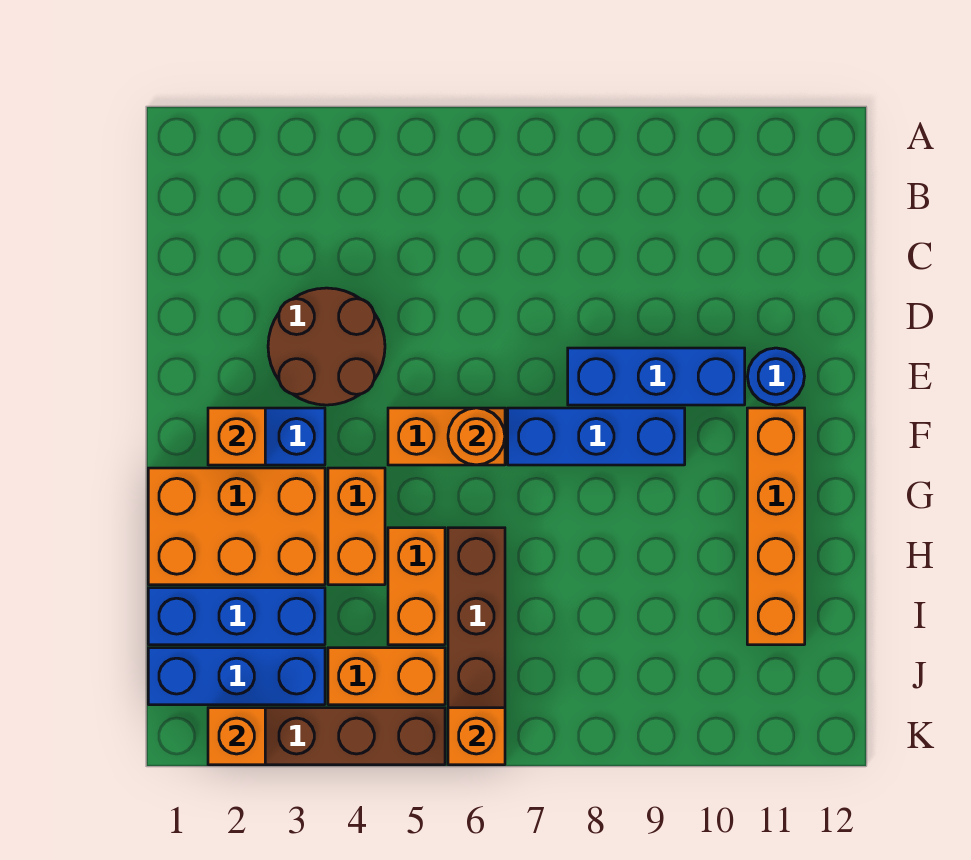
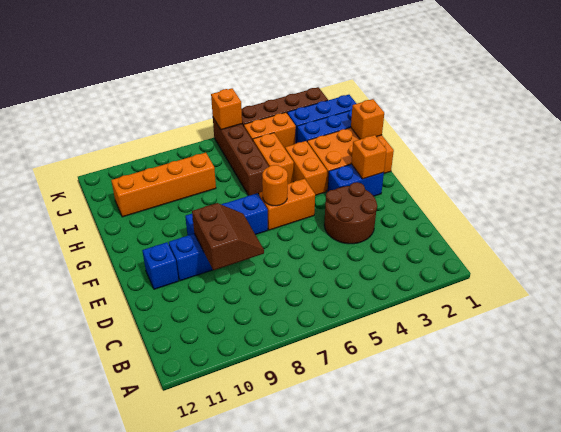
none -> brown 2x2 slope [192,203,264,270]
blue 1x1 round brick [748,348,804,405] -> blue 1x1 brick [142,242,179,289]
orange 1x4 brick [747,408,805,645] -> orange 1x4 brick turned to [111,153,216,217]
orange 1x1 brick [208,708,265,765] -> orange 1x1 brick moved to [351,99,384,139]

